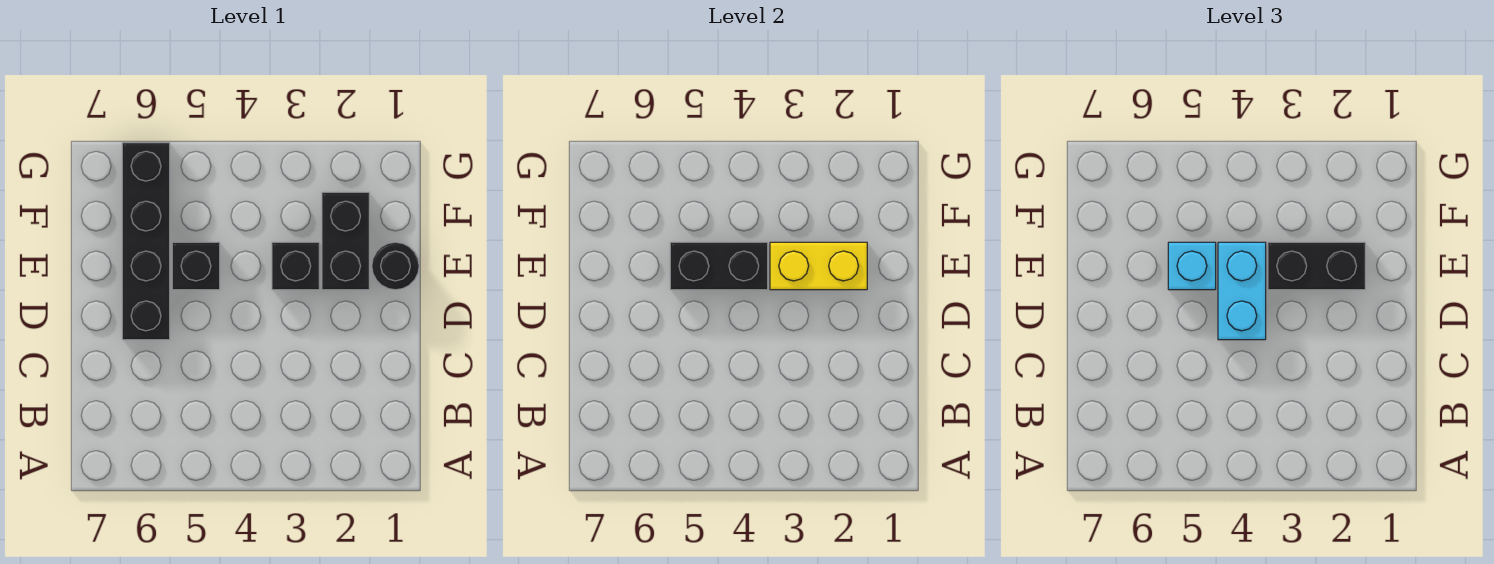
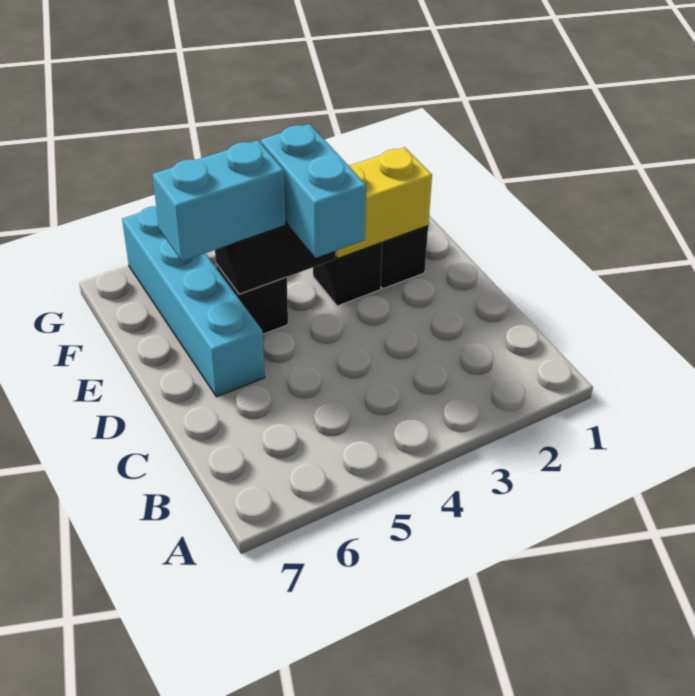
black 1x4 brick [122,143,170,340] -> cyan 1x4 brick [122,206,265,397]
black 1x1 round brick [372,242,419,290] -> none
black 1x2 brick [1268,242,1365,290] -> none
cyan 1x1 brick [1168,242,1216,290] -> cyan 1x2 brick [152,140,285,261]

